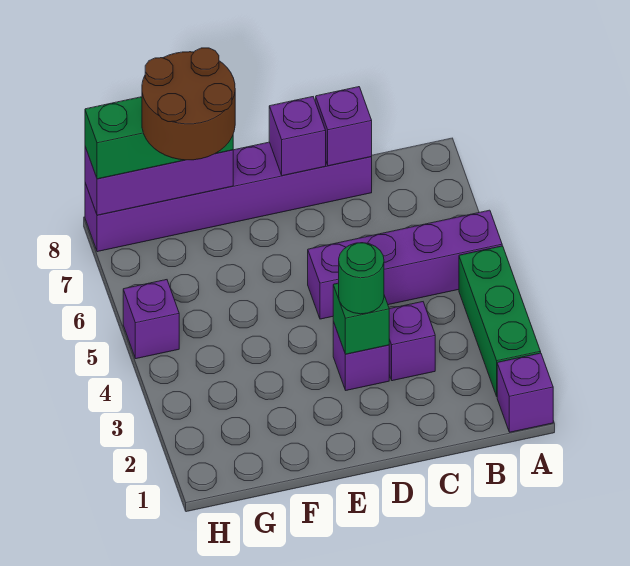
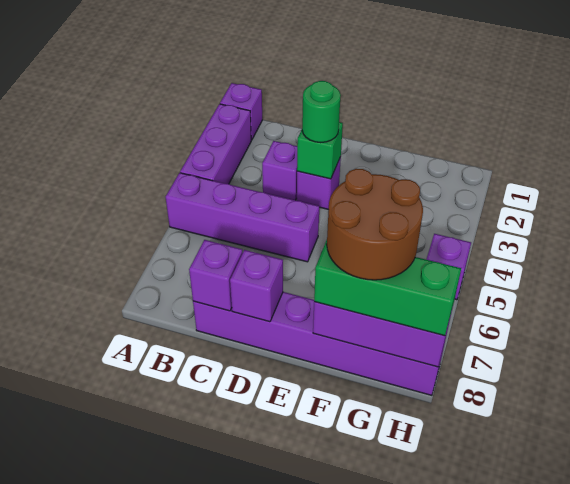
green 1x3 brick [459,246,541,396] -> purple 1x3 brick [180,104,251,184]

